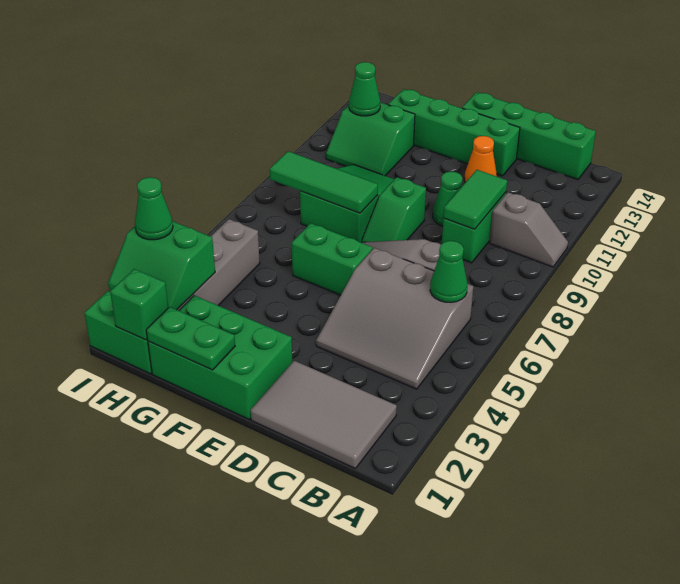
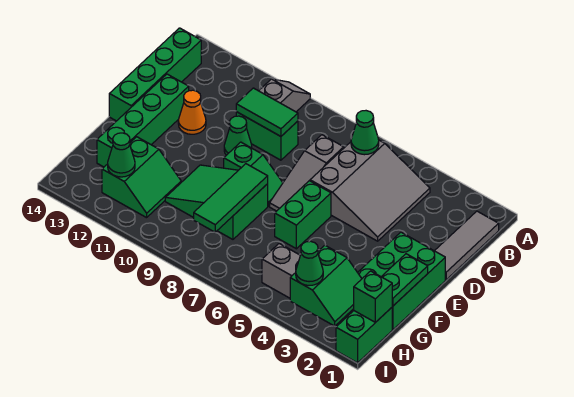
grey 2x3 tile [251,361,397,469] -> grey 1x3 tile [435,211,499,280]

